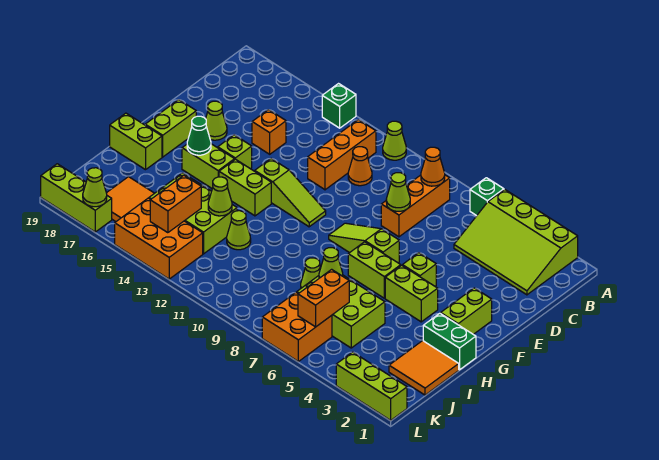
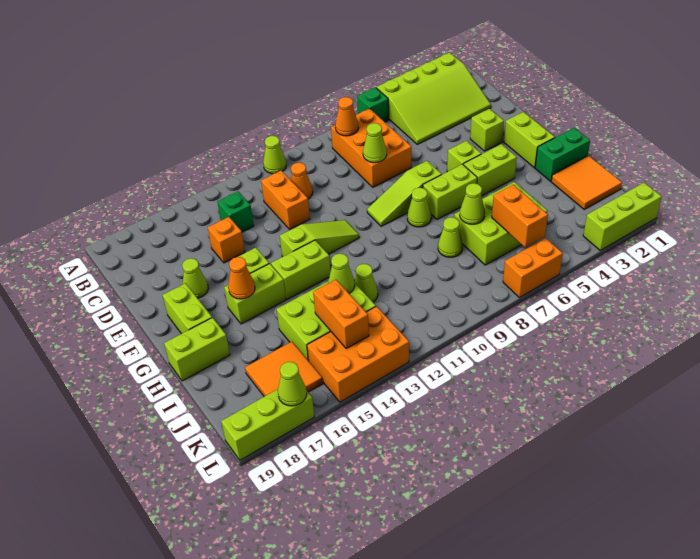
green 1x1 brick [322,84,356,128] -> green 1x1 brick moved to [217,192,254,232]
orange 1x3 brick [381,175,450,237] -> orange 2x3 brick [331,109,412,187]
orange 1x3 brick [308,120,376,190] -> orange 1x2 brick [261,170,310,229]
none -> lime 1x1 brick [470,109,504,151]
none -> lime 1x1 cone [407,188,431,227]
green 1x1 cone [187,116,211,155] -> orange 1x1 cone [228,257,255,299]
orange 2x2 brick [262,292,332,361] -> orange 1x2 brick [503,238,563,298]

